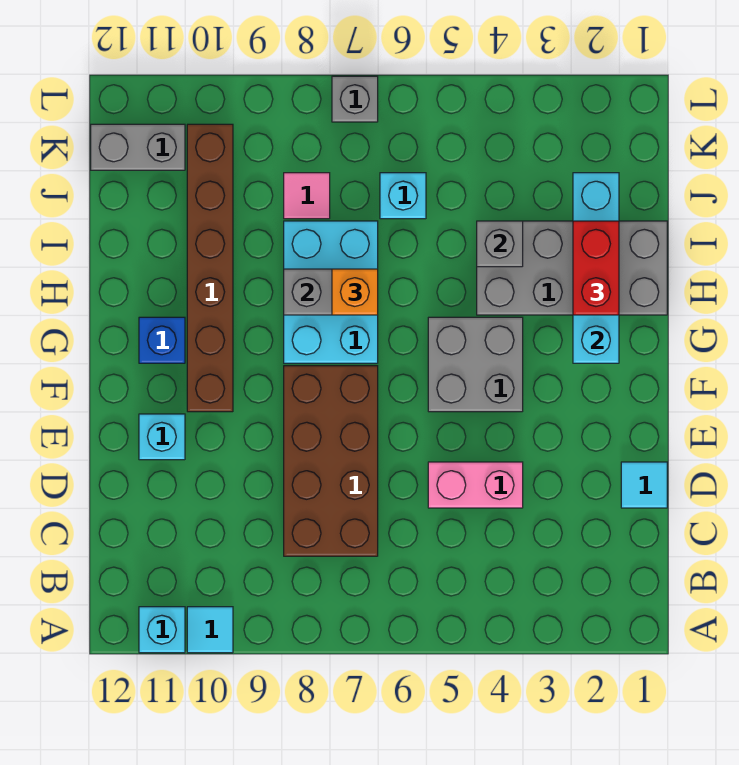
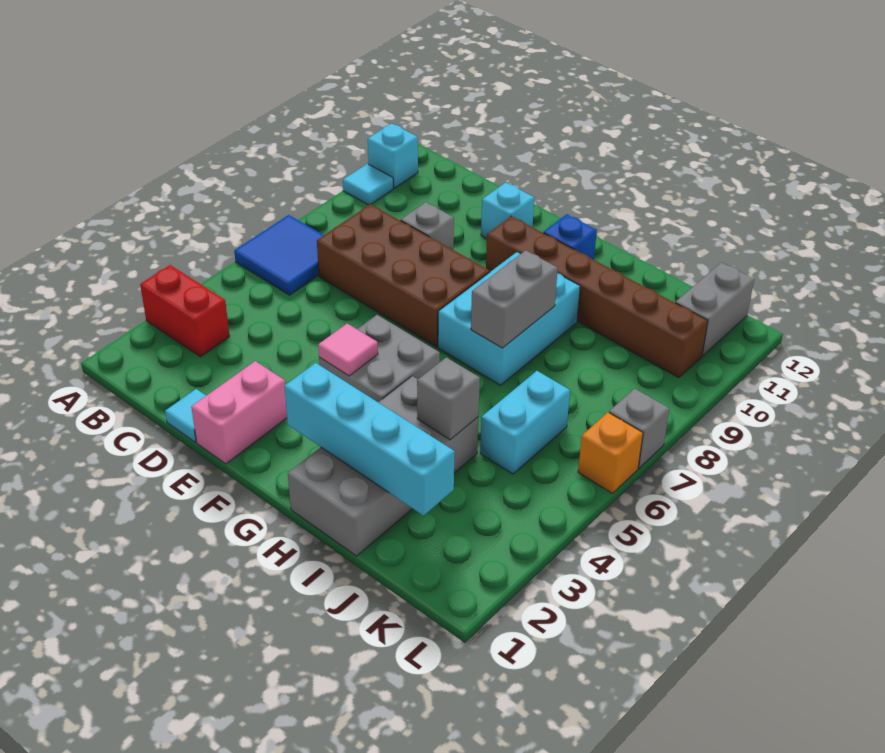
none -> blue 2x2 tile [234,215,324,295]
pink 1x2 brick [428,462,523,508] -> pink 1x2 brick moved to [191,361,287,464]
none -> grey 1x1 brick [401,202,454,250]
cyan 2x3 brick [284,221,378,363] -> cyan 2x3 brick turned to [438,252,580,385]
red 1x2 brick [573,221,619,315] -> red 1x2 brick moved to [140,265,230,357]
orange 1x1 brick [332,269,378,315] -> orange 1x1 brick moved to [578,412,643,493]
cyan 1x1 brick [380,173,426,219] -> cyan 1x2 brick [480,371,570,474]
pink 1x1 tile [284,173,330,219] -> pink 1x1 tile moved to [318,324,378,376]

